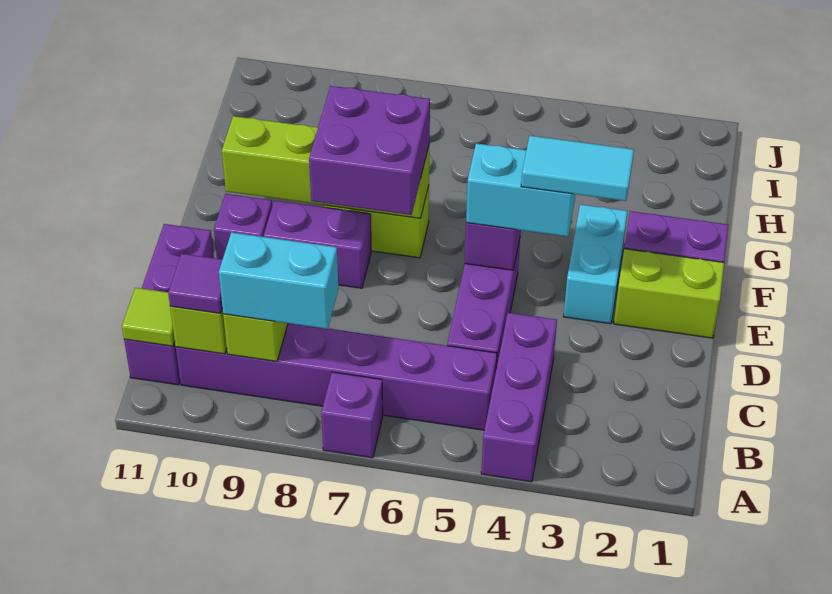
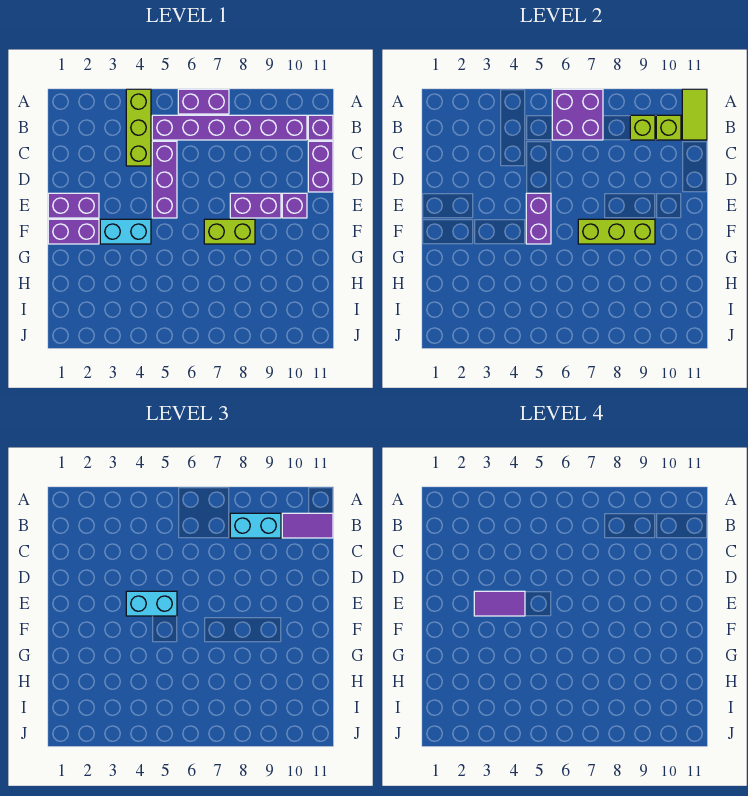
purple 1x3 brick [481,313,557,482] -> lime 1x3 brick [126,89,151,166]
purple 1x1 brick [321,372,383,458] -> purple 1x2 brick [178,89,229,114]
purple 1x1 tile [168,254,223,313] -> purple 1x2 tile [282,513,333,538]
lime 1x1 tile [122,288,175,346] -> lime 1x2 tile [682,89,707,140]
lime 1x2 brick [614,249,724,338] -> purple 1x2 brick [48,193,99,218]
cyan 1x2 brick [563,204,628,324] -> cyan 1x2 brick turned to [100,219,151,244]
cyan 1x2 tile [521,136,634,201] -> purple 1x2 tile [474,591,525,616]
purple 2x2 brick [309,86,430,215] -> purple 2x2 brick moved to [552,89,603,140]
lime 1x4 brick [222,116,430,218] -> lime 1x3 brick [578,219,655,244]

